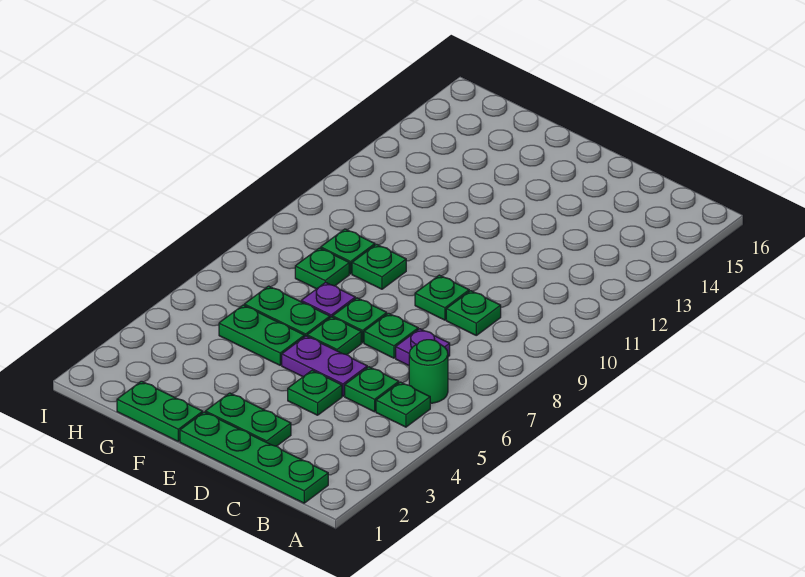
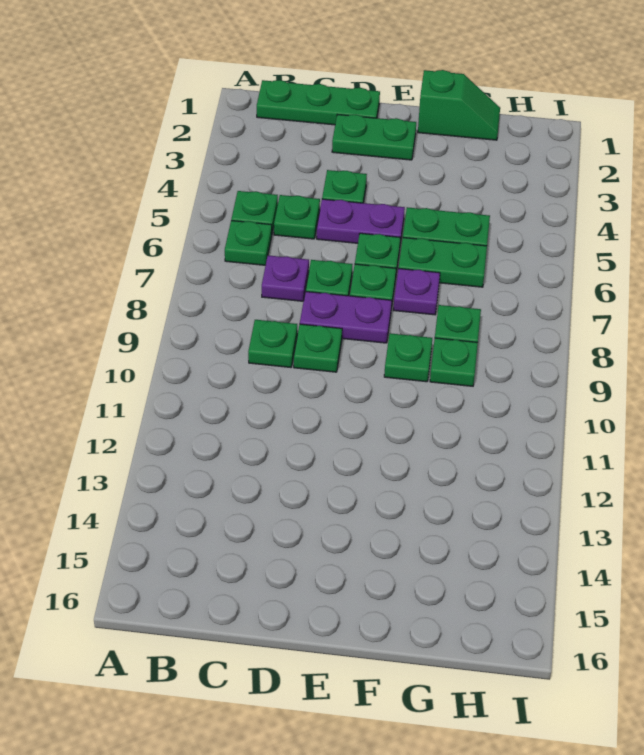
green 1x4 plate [180,412,328,503] -> green 1x3 plate [257,80,380,125]
green 1x1 round brick [409,340,448,403] -> green 1x1 plate [225,221,272,265]
none -> purple 1x2 plate [300,291,392,343]
green 1x2 plate [117,381,203,441] -> green 1x2 slope [418,70,500,140]

